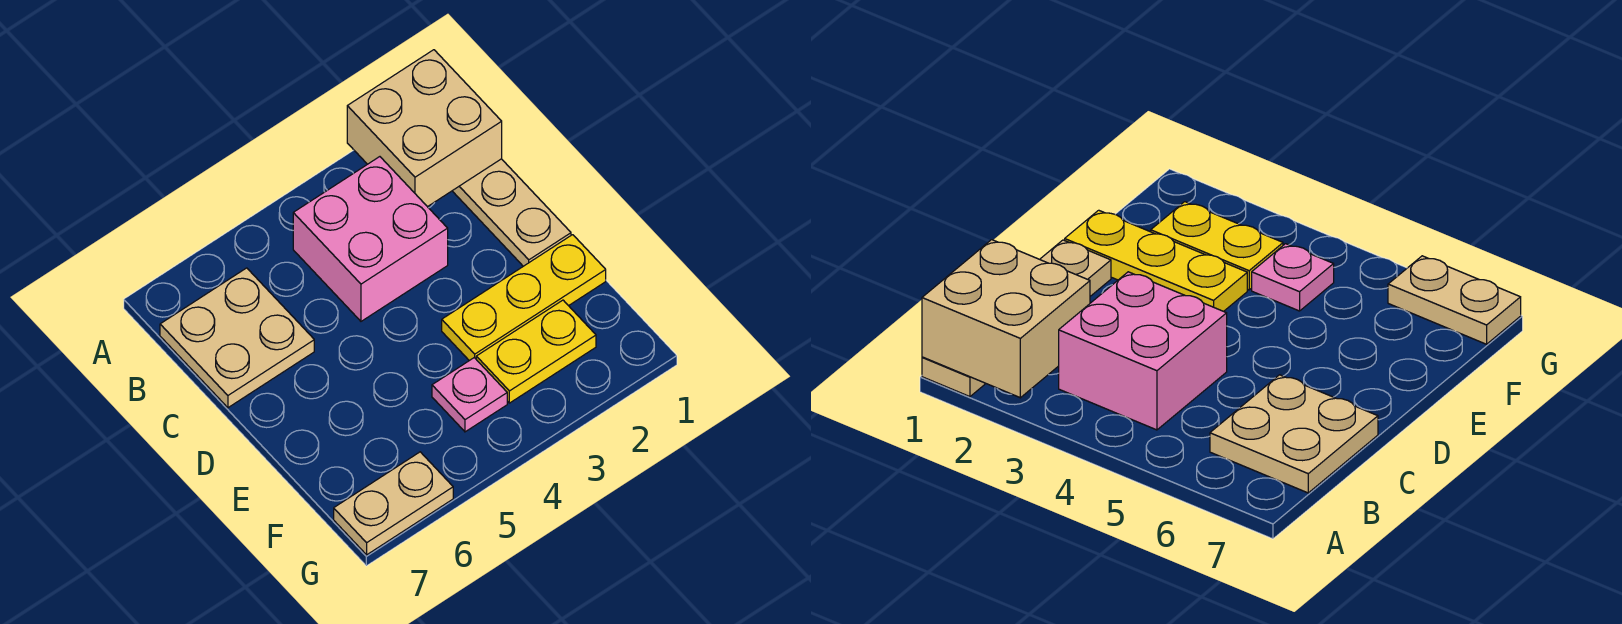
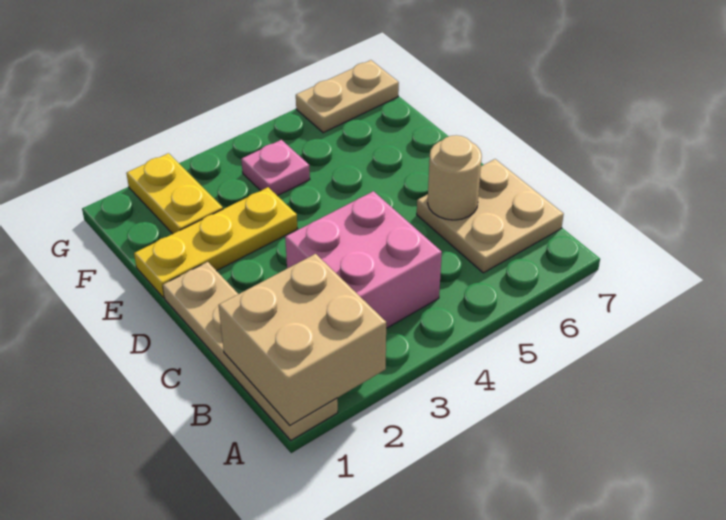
none -> tan 1x1 round brick [428,135,482,220]
yellow 1x2 plate [476,300,596,403] -> yellow 1x2 plate turned to [126,153,223,234]

